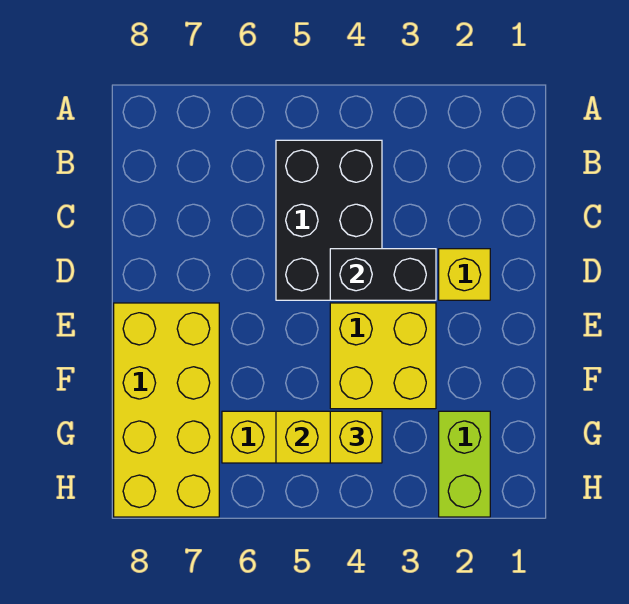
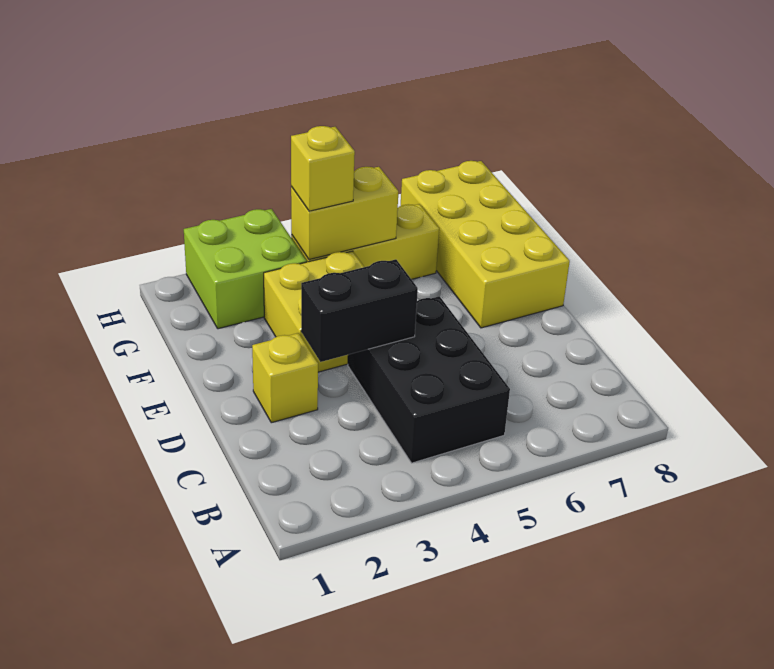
lime 1x2 brick [439,411,490,517] -> lime 2x2 brick [184,209,307,329]

